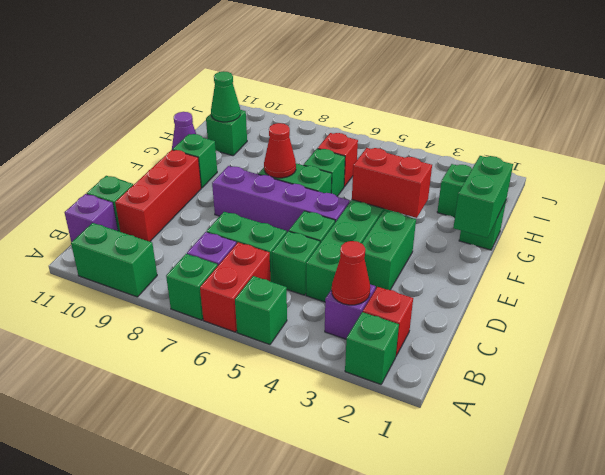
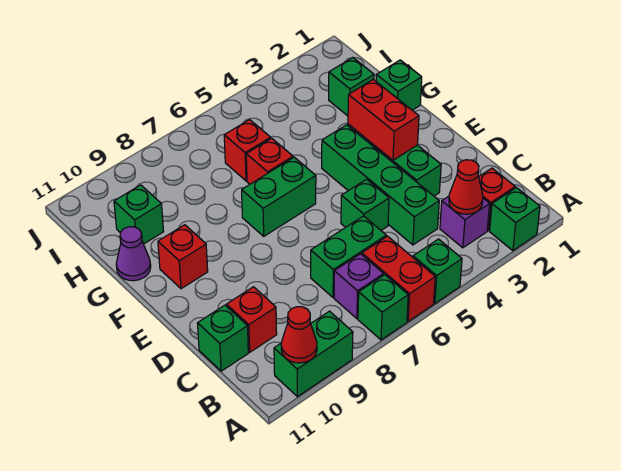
purple 1x1 brick [64,194,118,242] -> none
green 1x1 brick [272,231,320,295] -> none
red 1x3 brick [115,150,201,242] -> red 1x1 brick [226,287,277,352]
purple 1x4 brick [212,166,349,232] -> none
green 1x2 brick [453,156,513,238] -> none
red 1x2 brick [352,148,432,218] -> red 1x2 brick turned to [348,79,419,160]
red 1x1 cone [264,123,296,178] -> red 1x1 cone moved to [281,307,317,363]
green 1x1 brick [173,134,217,188] -> red 1x1 brick [158,225,208,289]
green 1x1 brick [304,149,345,196] -> red 1x1 brick [246,138,293,184]
green 1x1 cone [211,71,240,122] -> none

